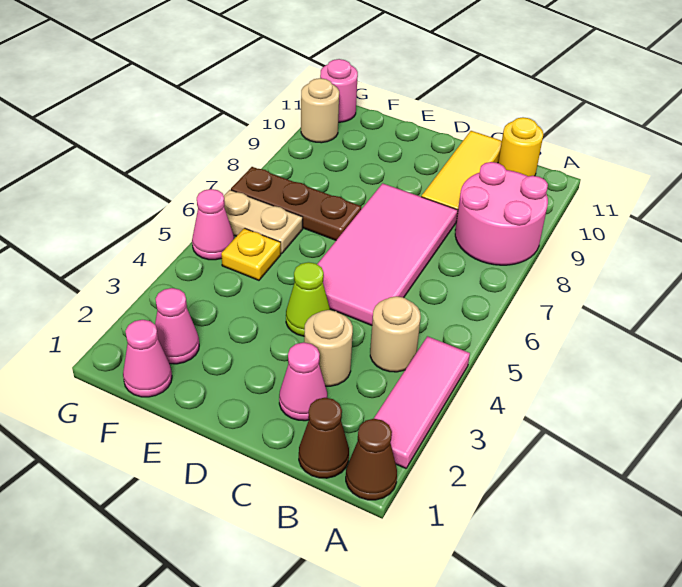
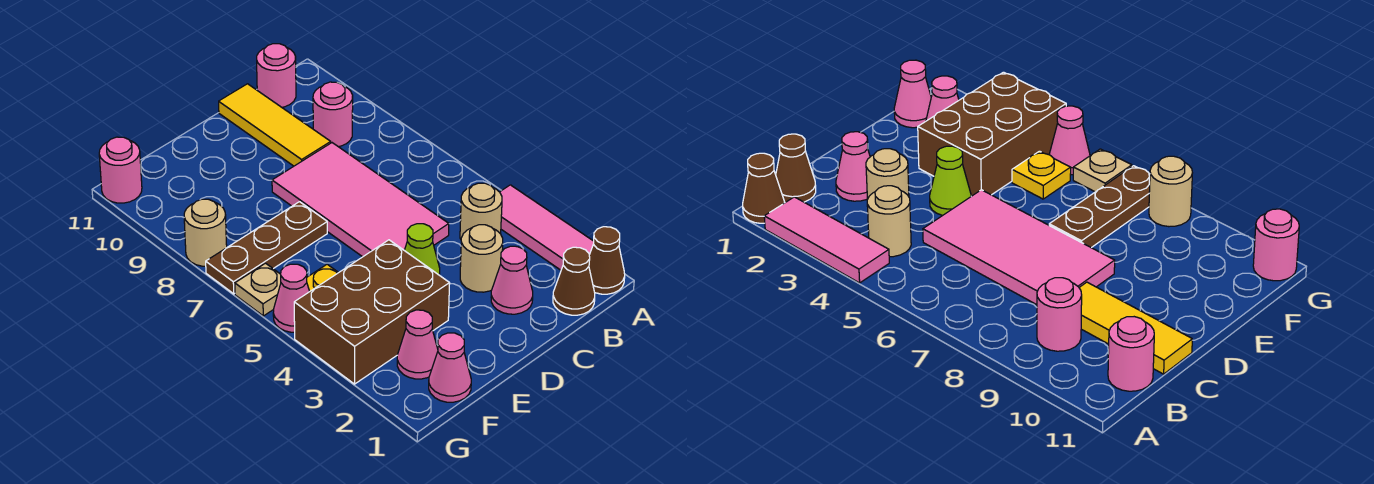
pink 2x2 round brick [455,162,548,265] -> pink 1x1 round brick [313,82,353,147]
yellow 1x1 round brick [498,117,543,176] -> pink 1x1 round brick [257,44,296,107]
none -> brown 2x3 brick [294,240,450,384]
tan 1x2 plate [224,190,303,254] -> tan 1x1 plate [235,263,281,316]
tan 1x1 round brick [301,78,339,143] -> tan 1x1 round brick moved to [184,199,227,266]

